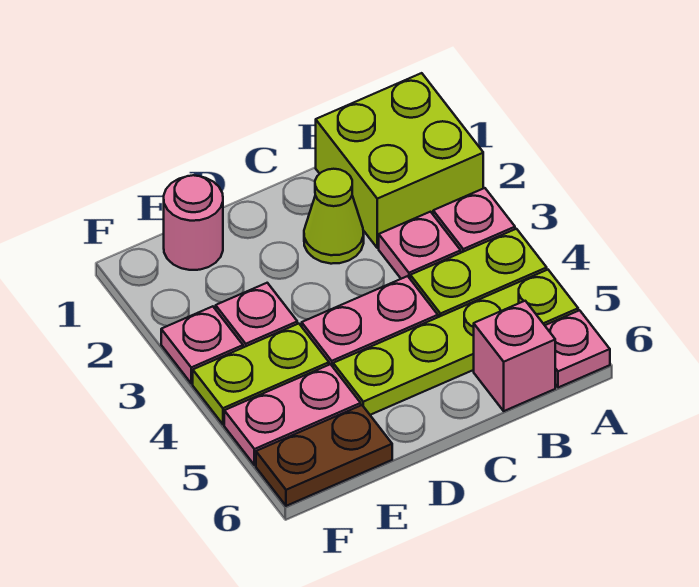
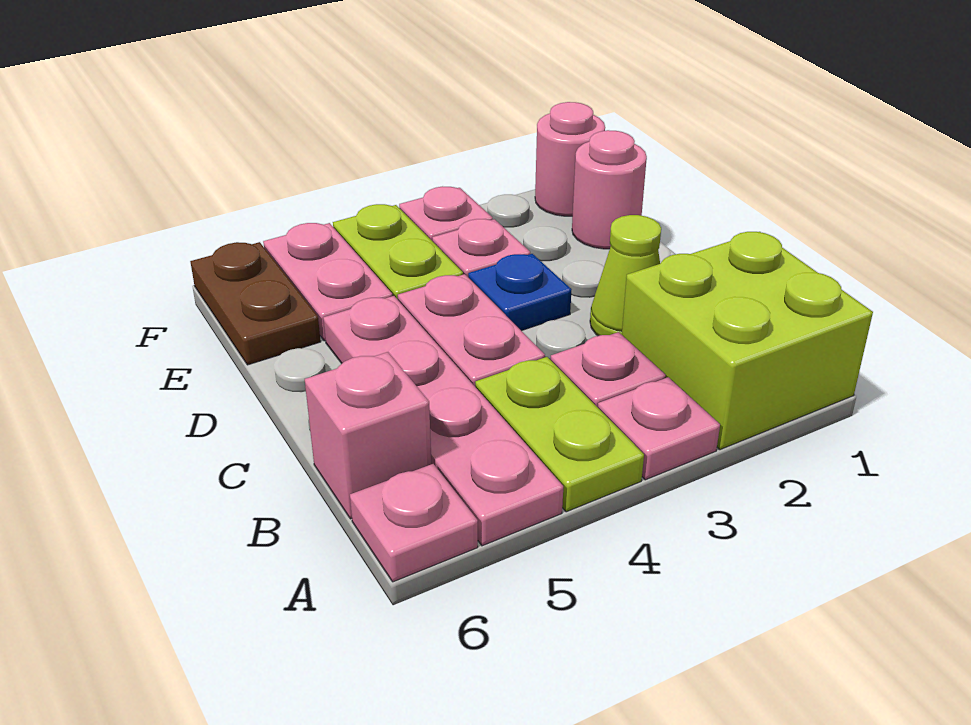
lime 1x4 plate [333,270,578,415] -> pink 1x4 plate [323,296,563,546]
none -> blue 1x1 plate [468,254,572,331]
none -> pink 1x1 round brick [535,102,605,216]

